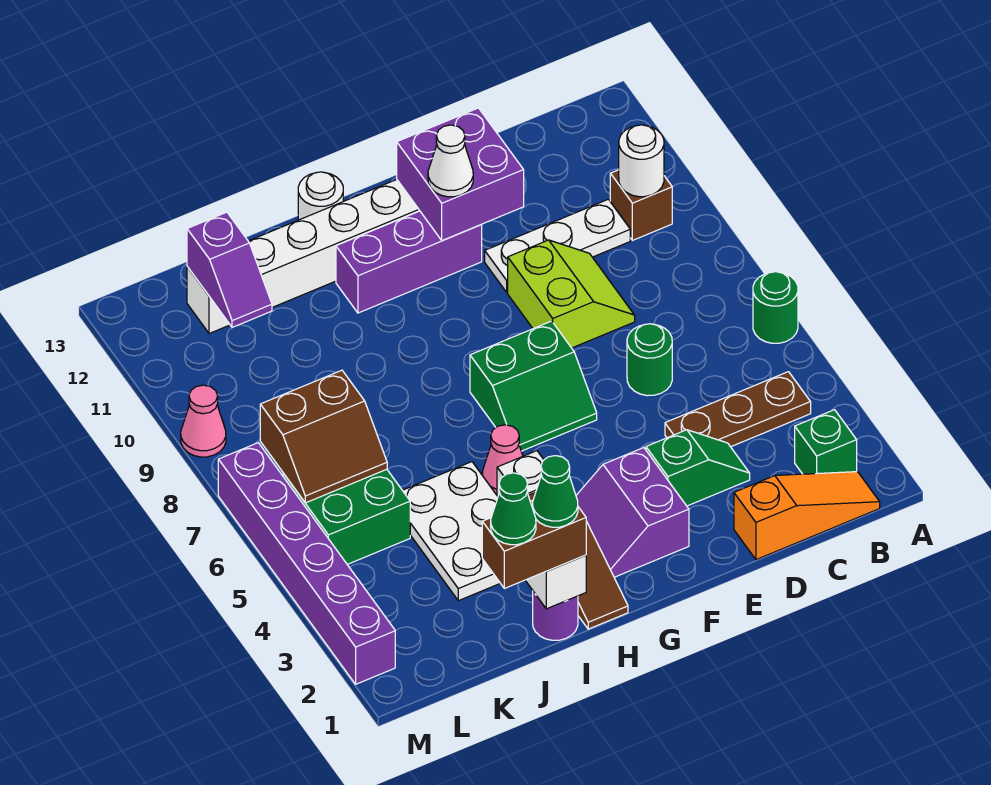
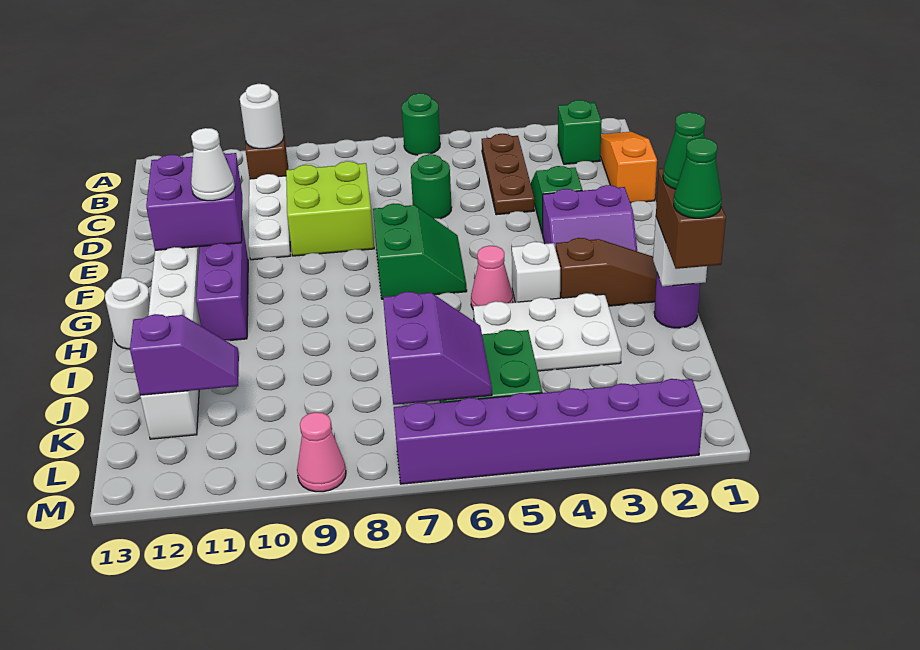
lime 2x2 slope [508,240,635,348] -> lime 2x2 brick [286,161,374,256]
brown 2x2 slope [260,370,387,503] -> purple 2x2 slope [383,292,492,405]

